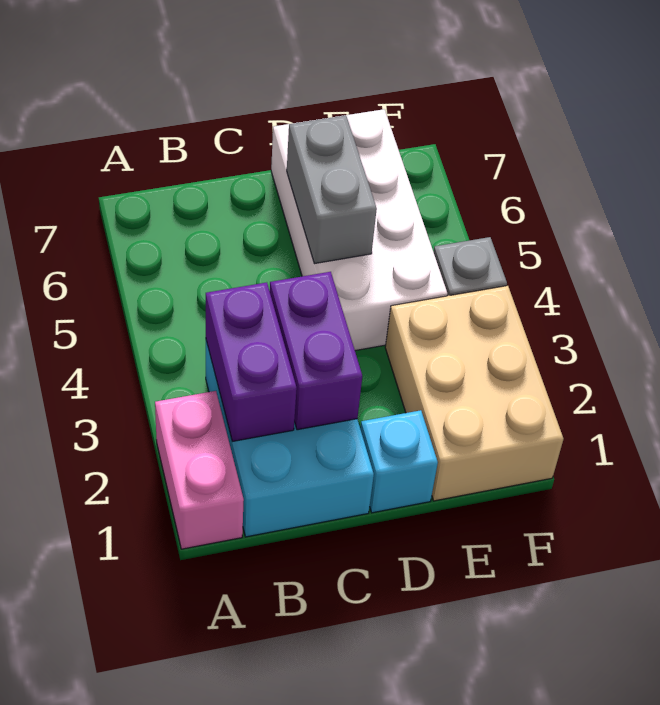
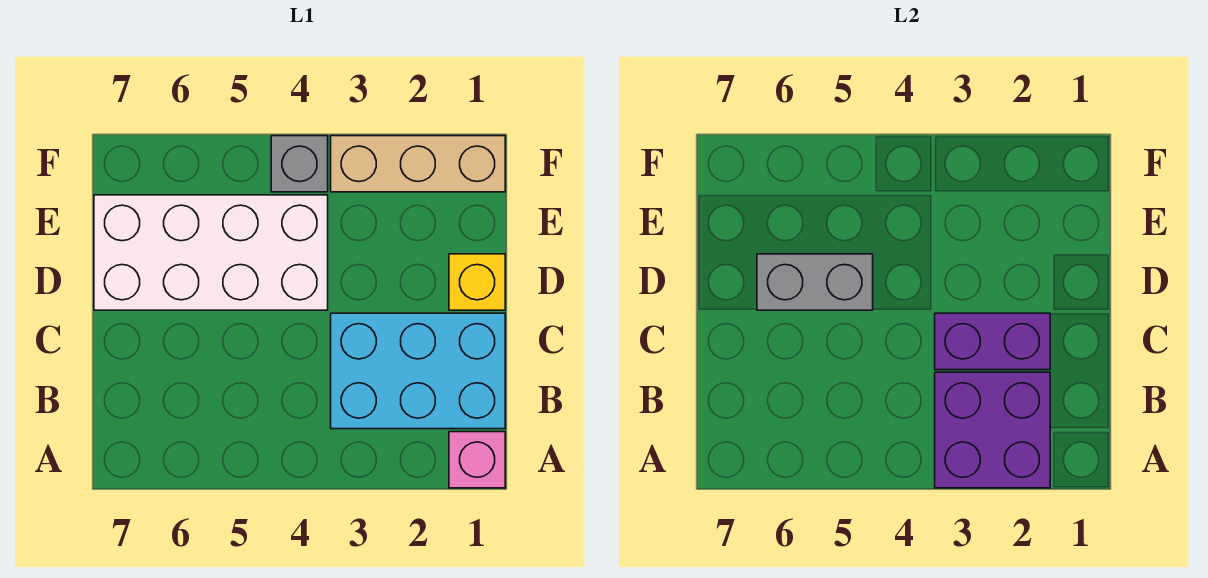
pink 1x2 brick [155,391,244,549] -> pink 1x1 brick [449,432,505,488]
purple 1x2 brick [206,282,297,441] -> purple 2x2 brick [935,372,1050,488]
cyan 1x1 brick [360,410,438,513] -> yellow 1x1 brick [449,254,505,310]
tan 2x3 brick [385,286,564,501] -> tan 1x3 brick [331,136,505,192]

